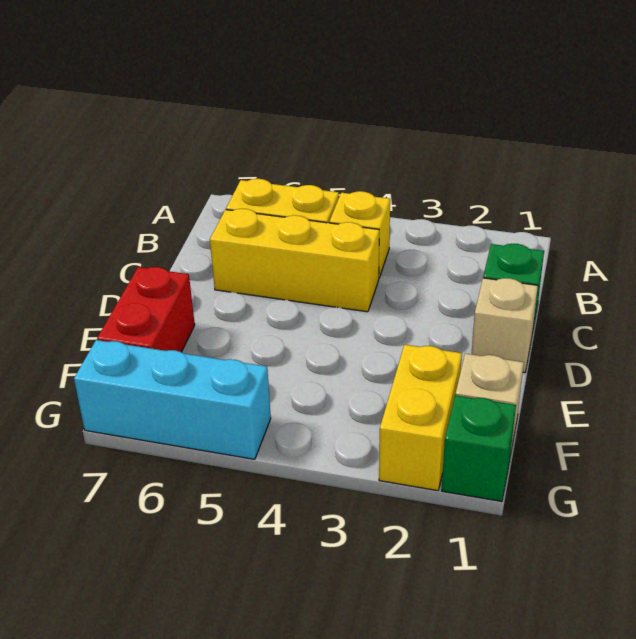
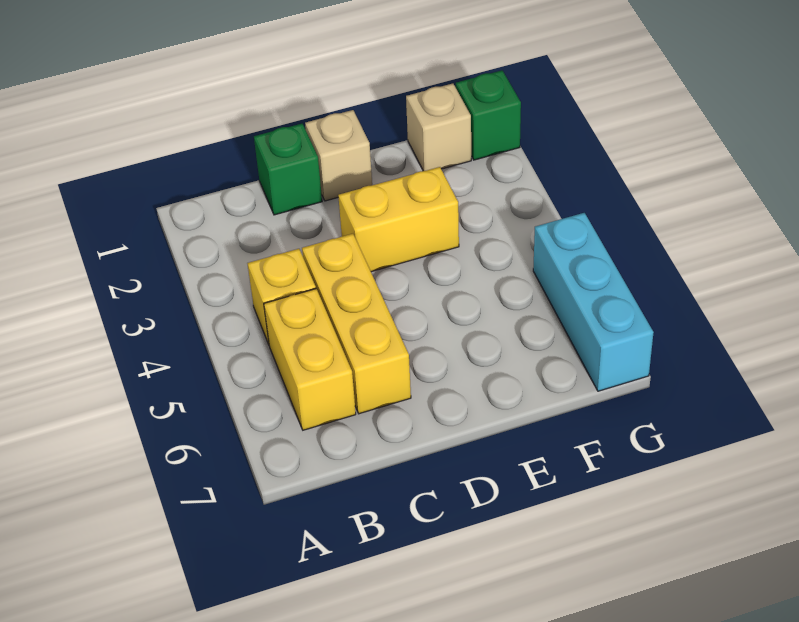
red 1x2 brick [97,267,195,352] -> none
yellow 1x2 brick [379,345,462,491] -> yellow 1x2 brick moved to [338,167,459,272]

